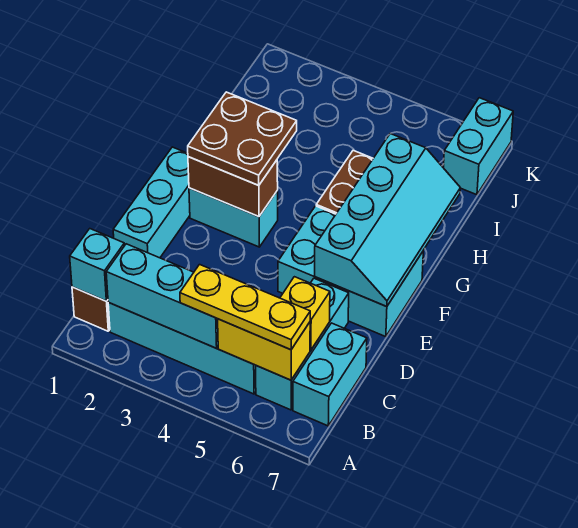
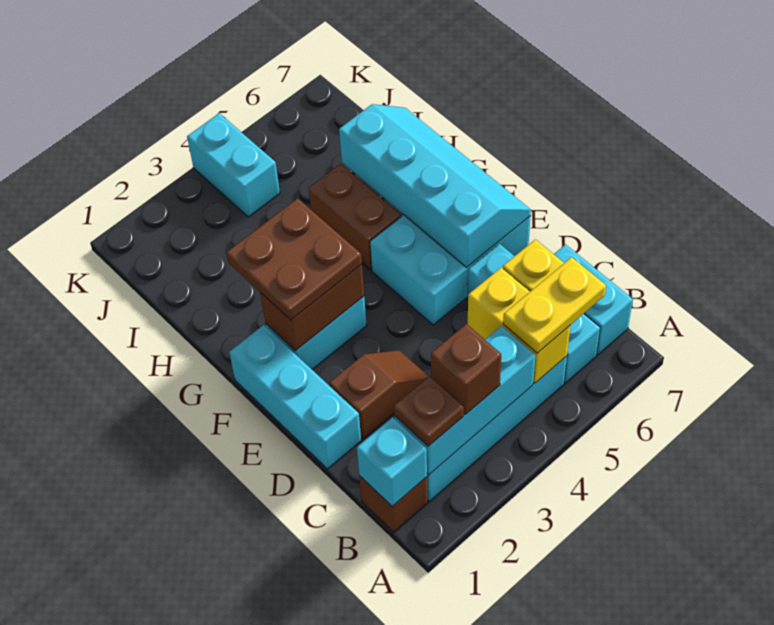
none -> brown 1x1 plate [394,376,464,446]
none -> brown 1x1 brick [431,324,501,415]
yellow 1x3 plate [180,265,310,350] -> yellow 1x2 plate [503,257,606,353]
yellow 1x2 brick [218,319,310,380] -> yellow 1x2 brick turned to [468,268,570,383]
none -> brown 1x2 slope [329,350,429,439]
cyan 1x2 brick [443,98,513,195] -> cyan 1x2 brick moved to [187,113,280,217]

